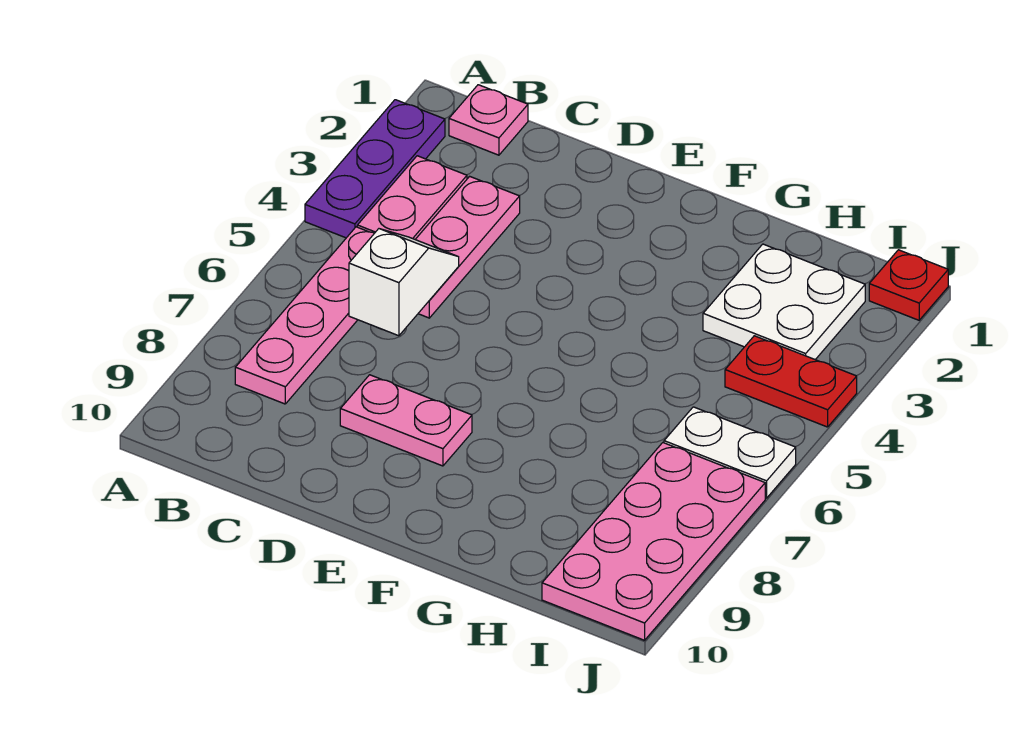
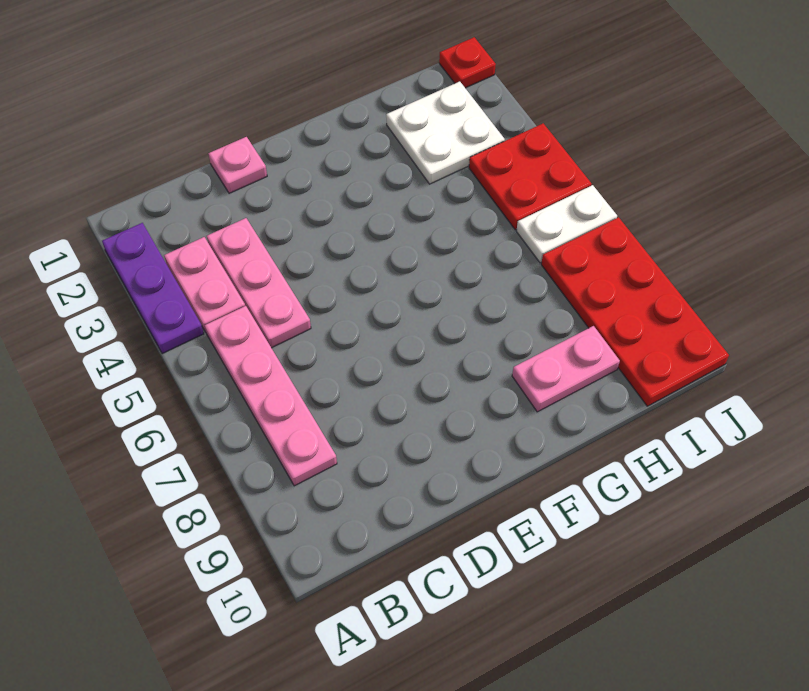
pink 1x1 plate [449,85,528,155] -> pink 1x1 plate moved to [208,137,267,193]
white 1x2 slope [349,229,459,336] -> none
pink 1x2 plate [340,375,472,466] -> pink 1x2 plate moved to [512,326,620,412]
red 1x2 plate [725,336,857,427] -> red 2x2 plate [469,123,591,230]
pink 2x4 plate [542,443,765,640] -> red 2x4 plate [541,217,729,406]

